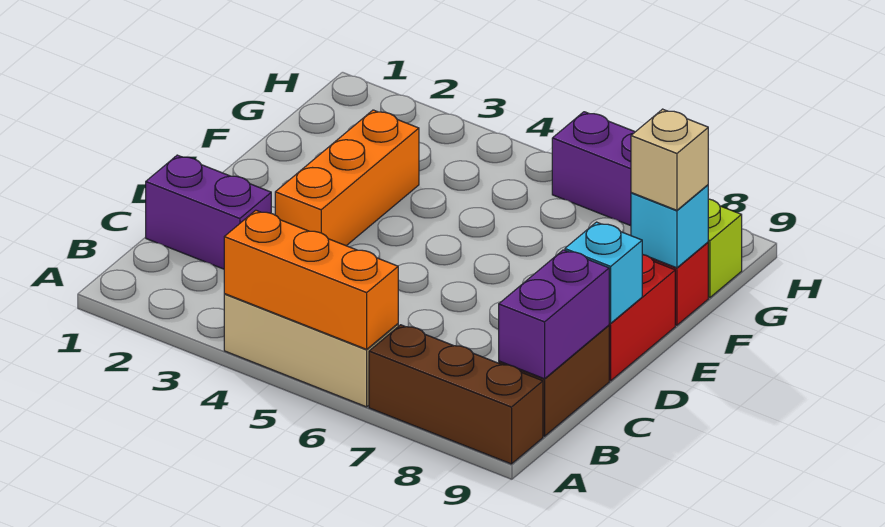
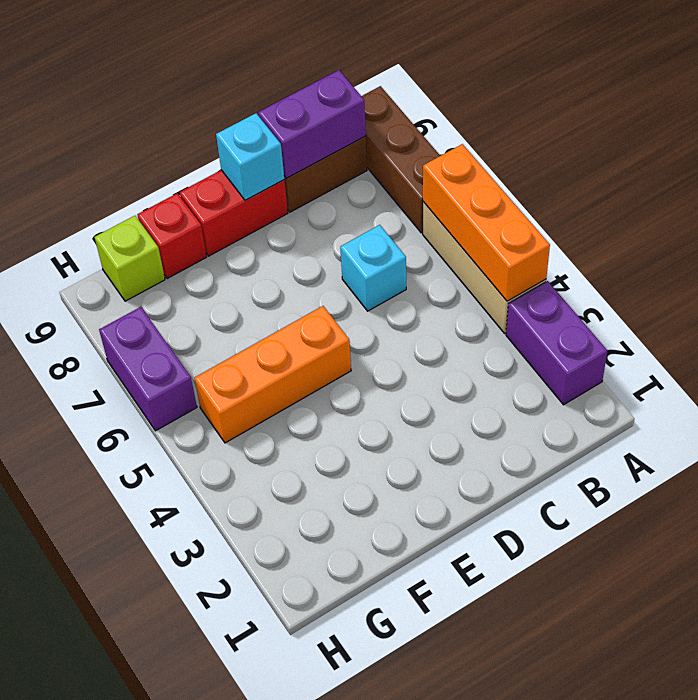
purple 1x2 brick [146,155,271,269] -> purple 1x2 brick moved to [506,281,607,405]
orange 1x3 brick [275,110,419,246] -> orange 1x3 brick moved to [194,306,351,443]
cyan 1x1 brick [631,185,708,268] -> cyan 1x1 brick moved to [340,225,406,311]
tan 1x1 brick [631,109,708,210] -> none

